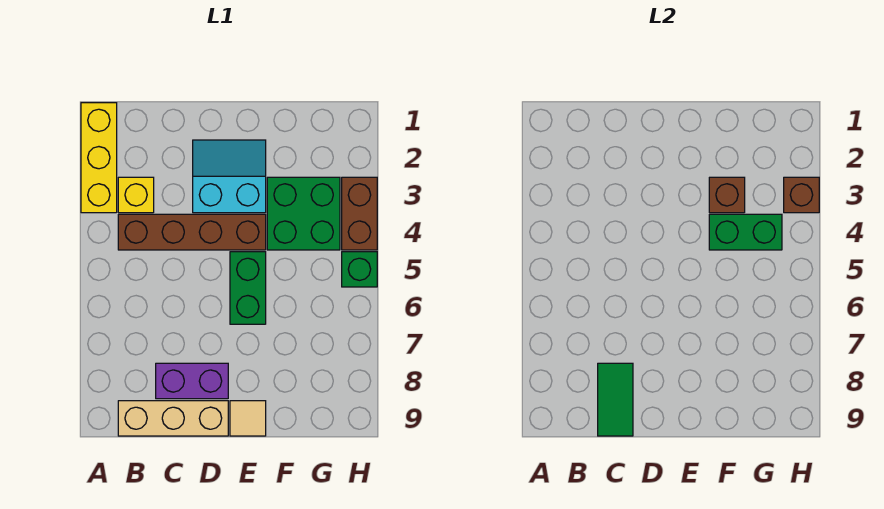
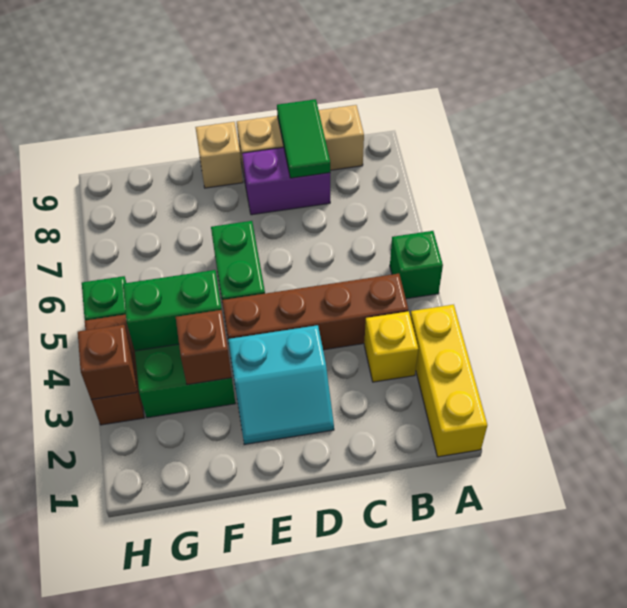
none -> green 1x1 brick [390,231,443,299]
tan 1x1 tile [230,401,266,436] -> tan 1x1 brick [195,122,243,188]

